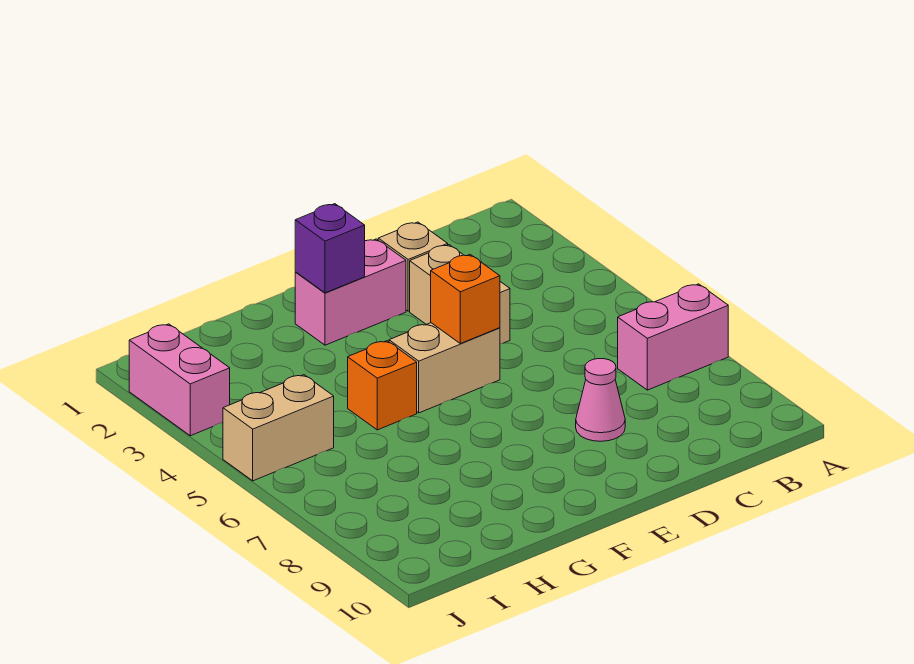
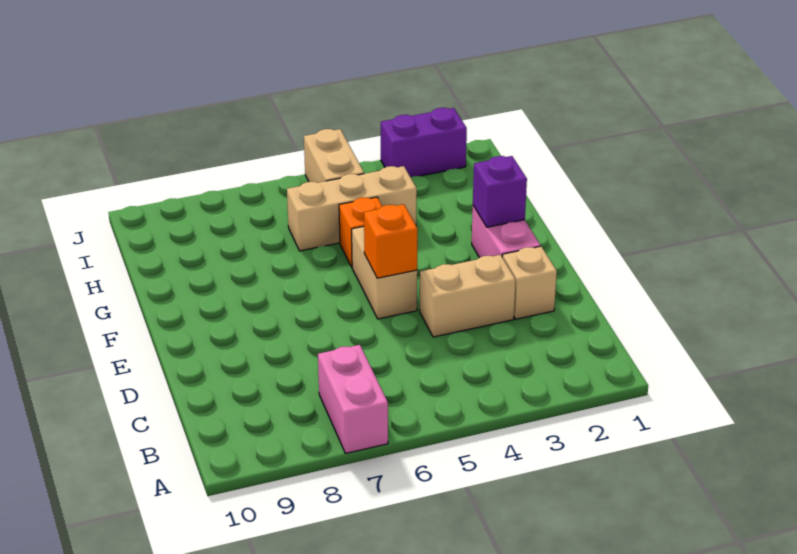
pink 1x1 cone [576,359,625,441] -> none
none -> tan 1x3 brick [287,166,417,251]
pink 1x2 brick [129,324,230,436] -> purple 1x2 brick [381,108,467,177]

